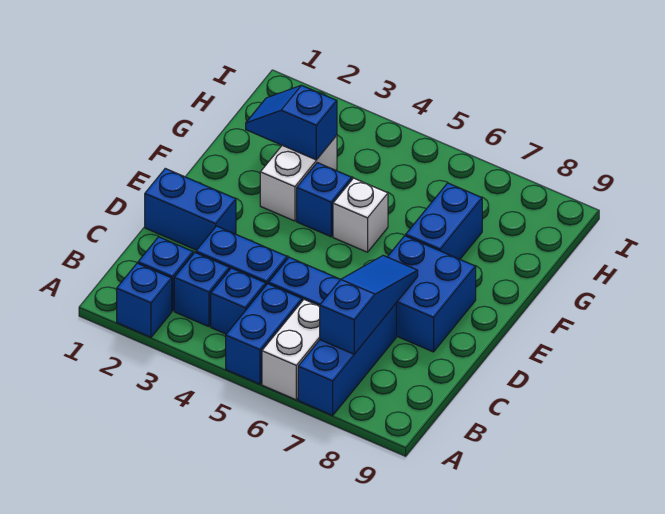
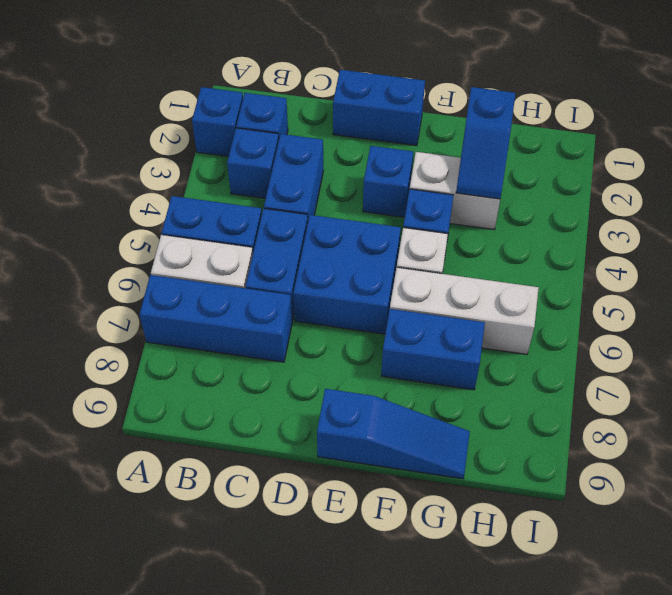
blue 1x1 brick [211,268,266,334] -> blue 1x1 brick moved to [363,146,413,217]
blue 1x3 slope [320,255,418,354] -> blue 1x3 slope moved to [317,389,470,479]
blue 1x2 brick [145,169,236,250] -> blue 1x2 brick turned to [333,70,425,146]
blue 2x2 brick [388,236,476,352] -> blue 2x2 brick moved to [293,215,401,334]
none -> white 1x3 brick [390,267,539,354]
blue 1x2 slope [246,85,337,160] -> blue 1x2 slope turned to [456,87,515,199]

